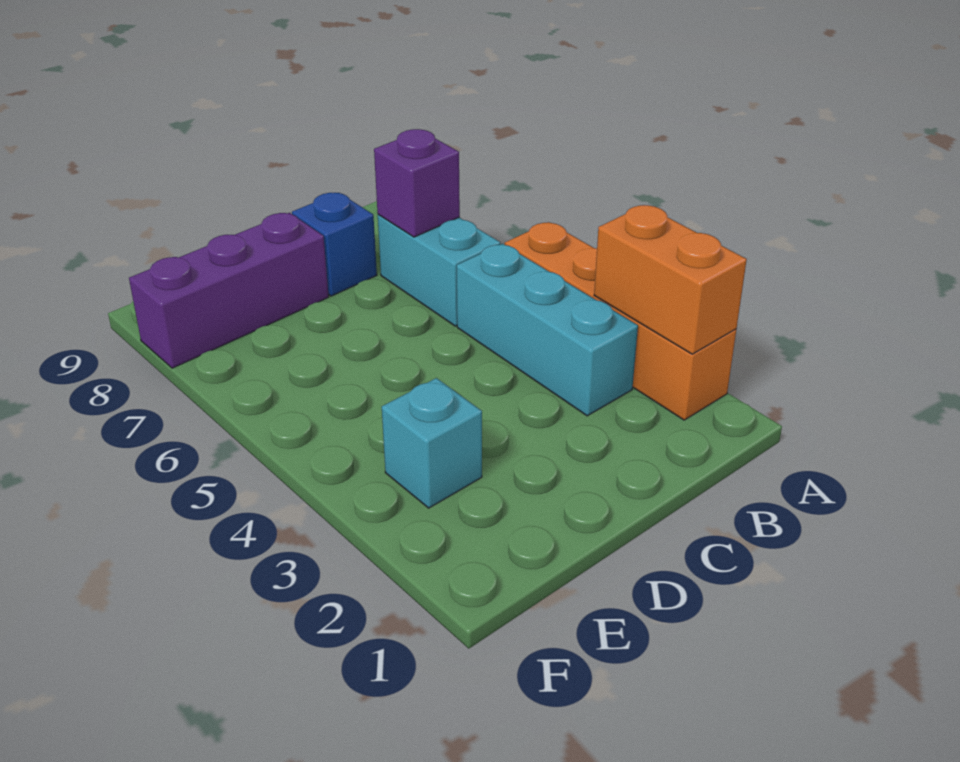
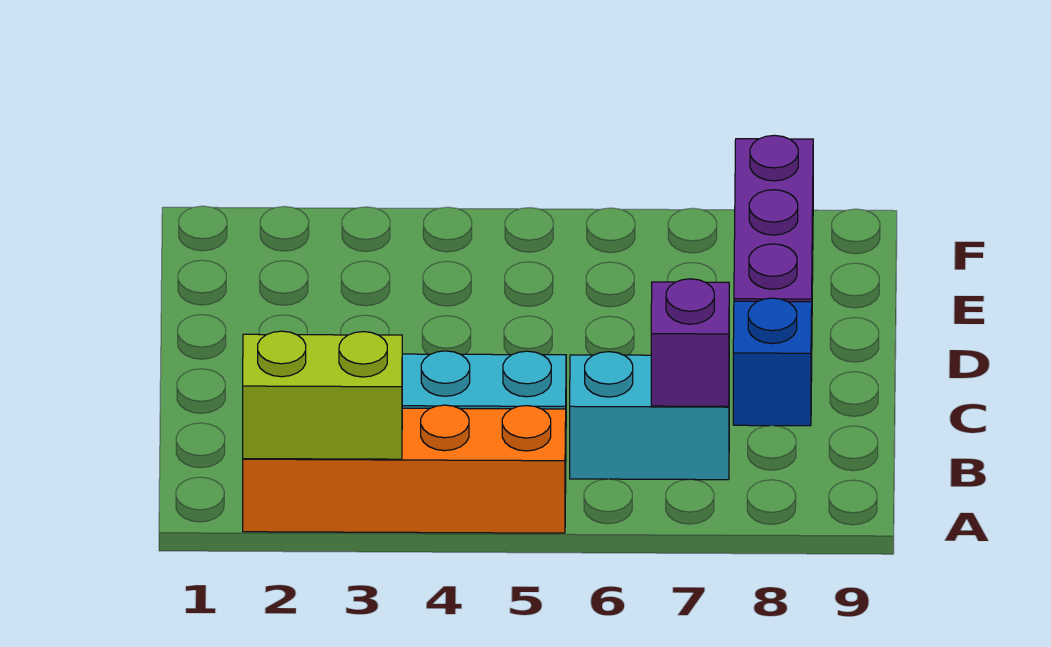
orange 1x2 brick [594,205,747,354] -> lime 1x2 brick [243,331,402,459]
cyan 1x1 brick [382,378,482,508] -> none

